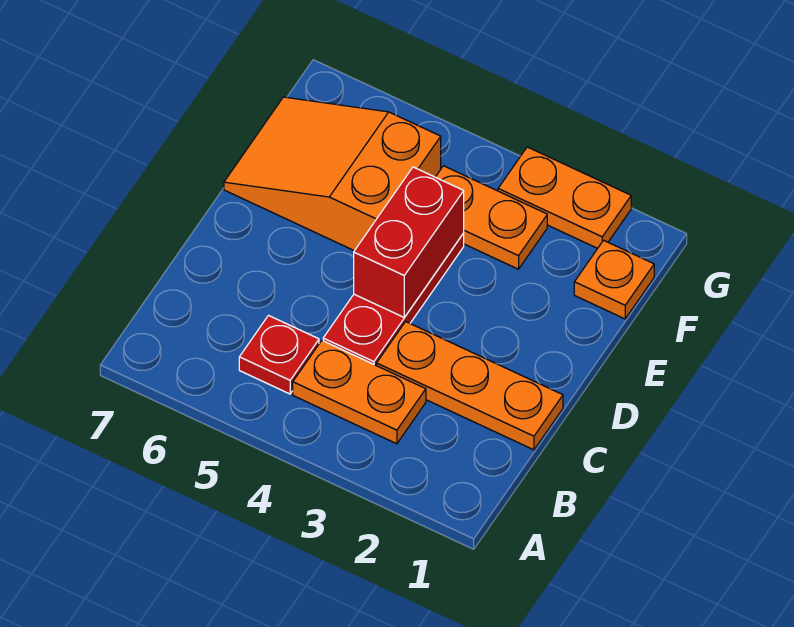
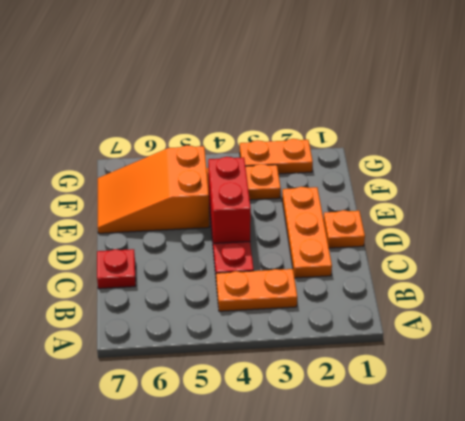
red 1x1 plate [239,316,319,394] -> red 1x1 plate moved to [97,249,136,289]
orange 1x3 plate [377,322,563,450] -> orange 1x3 plate turned to [282,187,332,278]
orange 1x1 plate [574,240,654,319] -> orange 1x1 plate moved to [323,210,365,248]

